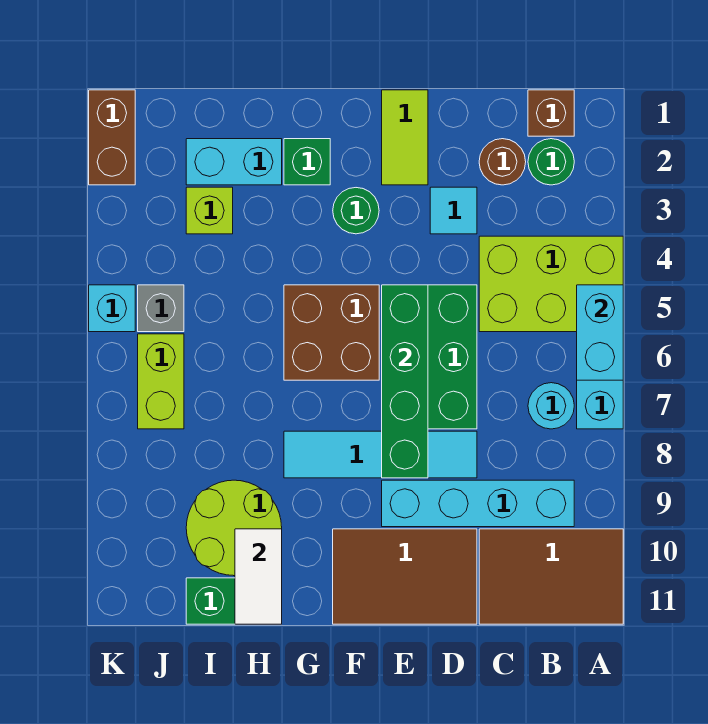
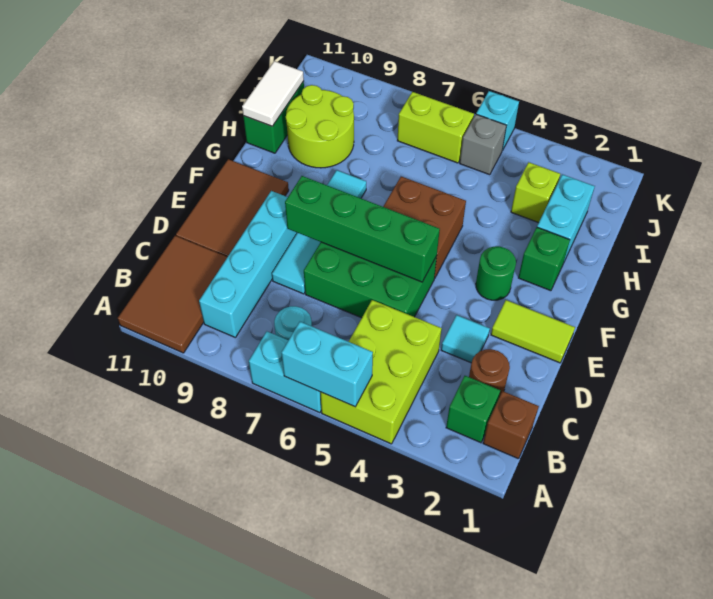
green 1x1 round brick [528,139,574,185] -> green 1x1 brick [446,376,500,443]
white 1x2 tile [235,529,282,624] -> white 1x2 tile turned to [242,61,304,126]
brown 1x2 brick [89,90,135,185] -> none

